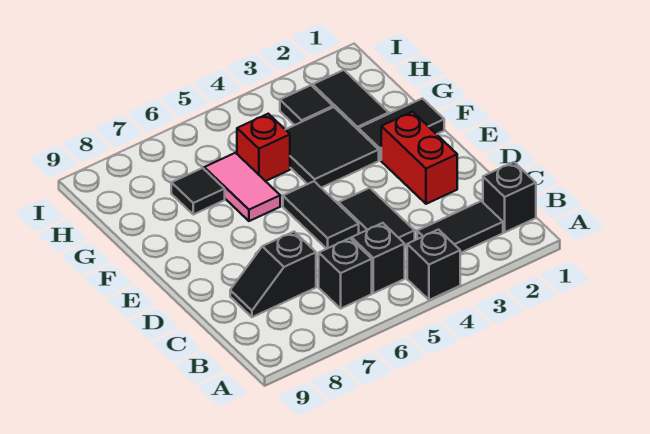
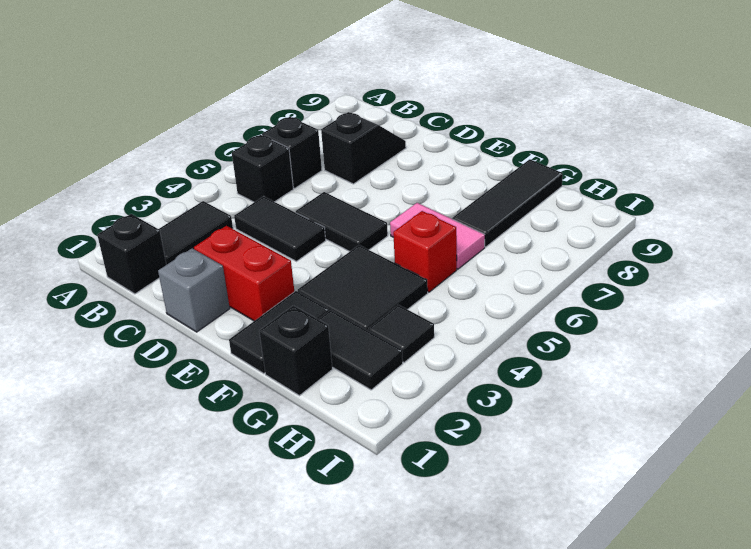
black 1x1 brick [407,230,460,300] -> black 1x1 brick moved to [259,306,332,396]
none -> grey 1x1 brick [158,248,230,332]
black 1x1 tile [171,168,225,214] -> black 1x3 tile [452,159,563,247]

